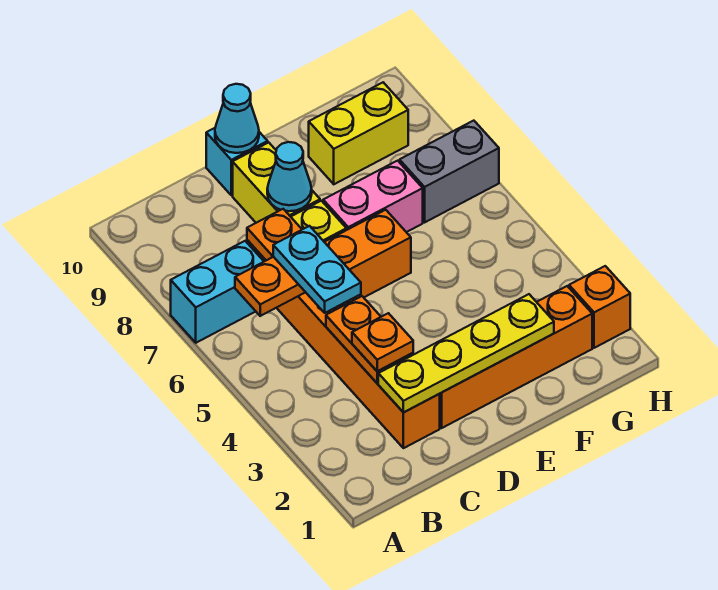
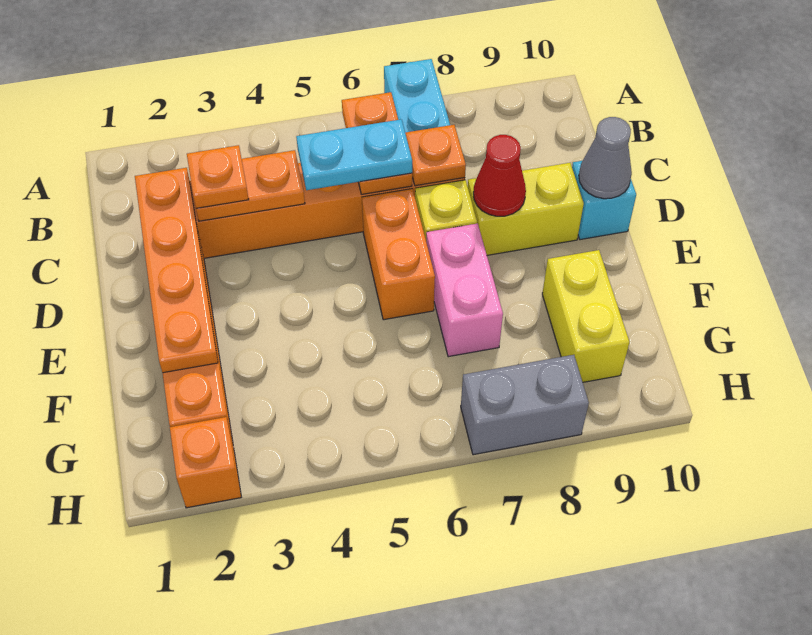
yellow 1x4 plate [378,294,554,413] -> orange 1x4 plate [135,168,218,373]
cyan 1x1 cone [267,142,312,211] -> red 1x1 cone [473,135,526,216]
cyan 1x1 cone [215,84,259,153] -> grey 1x1 cone [579,117,632,199]
grey 1x2 brick [400,121,499,222] -> grey 1x2 brick turned to [461,355,589,455]

